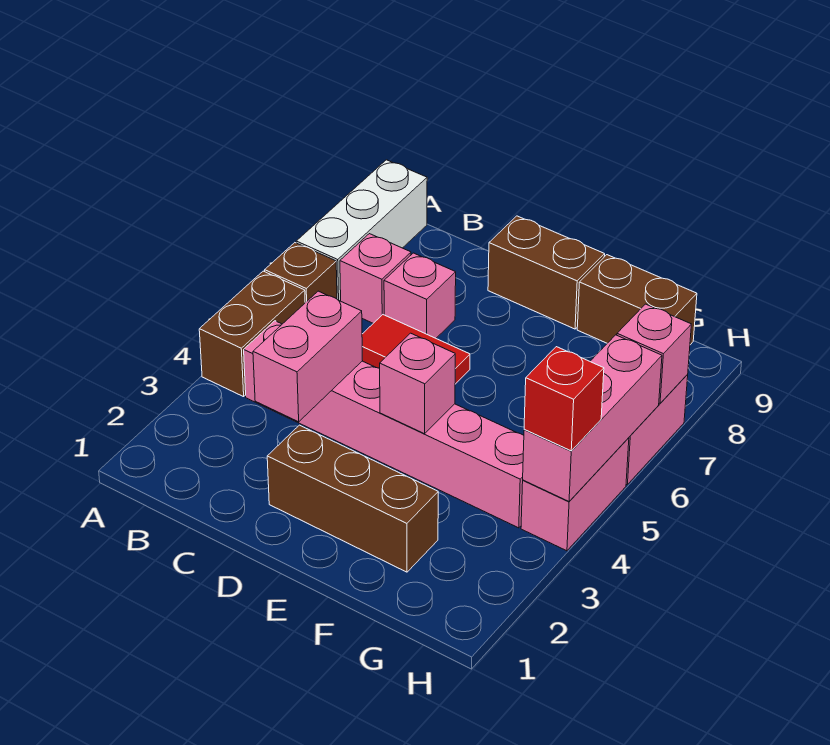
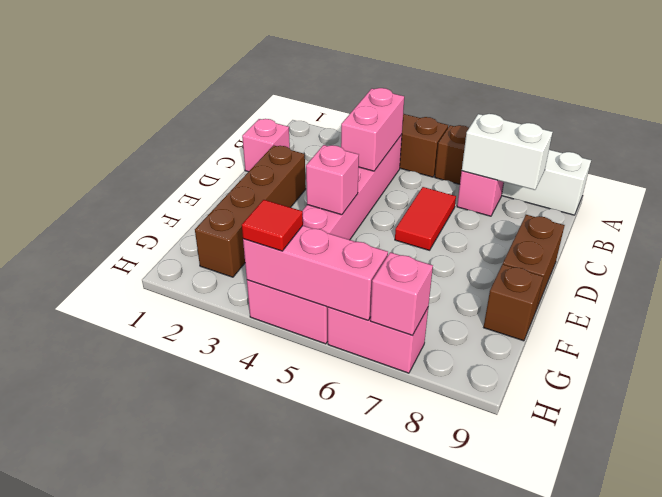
none -> white 1x2 brick [462,114,553,190]
pink 1x2 brick [253,291,362,422] -> pink 1x2 brick turned to [341,88,404,171]
pink 1x1 brick [384,253,456,338] -> pink 1x1 brick moved to [242,119,290,172]
brown 1x3 brick [267,425,438,572] -> brown 1x4 brick [195,145,306,277]
brown 1x2 brick [577,255,697,345] -> brown 1x1 brick [484,264,544,341]
red 1x1 brick [524,347,604,451] -> red 1x1 tile [242,200,303,251]

